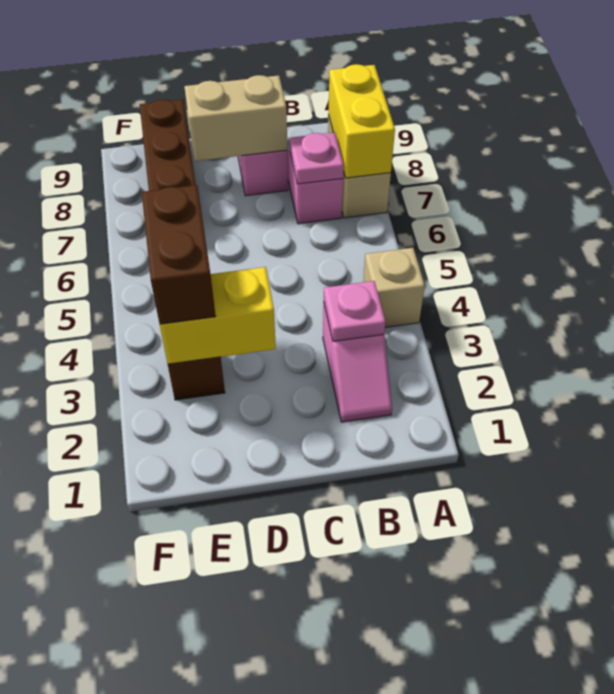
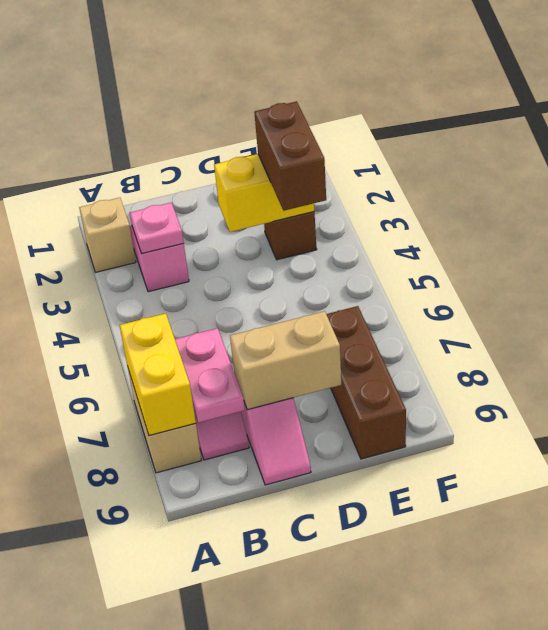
tan 1x1 brick [363,248,425,327] -> tan 1x1 brick moved to [79,198,136,272]
pink 1x1 plate [290,132,344,184] -> pink 1x2 plate [175,328,245,423]

